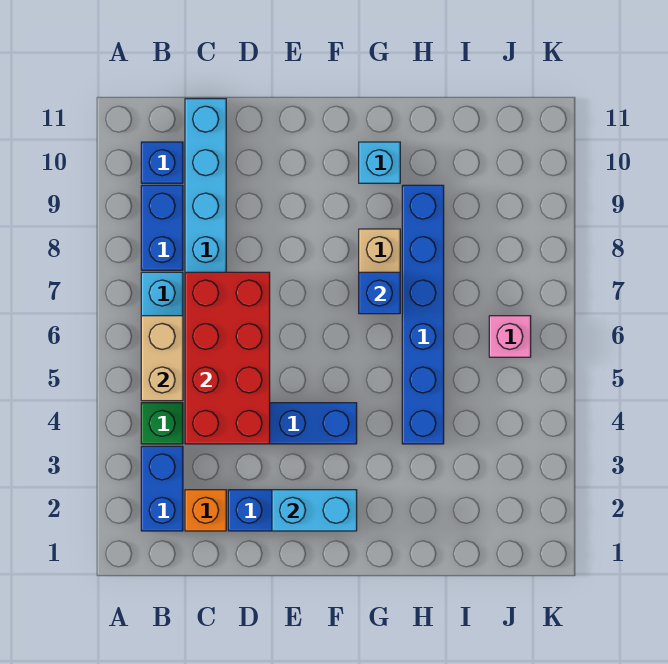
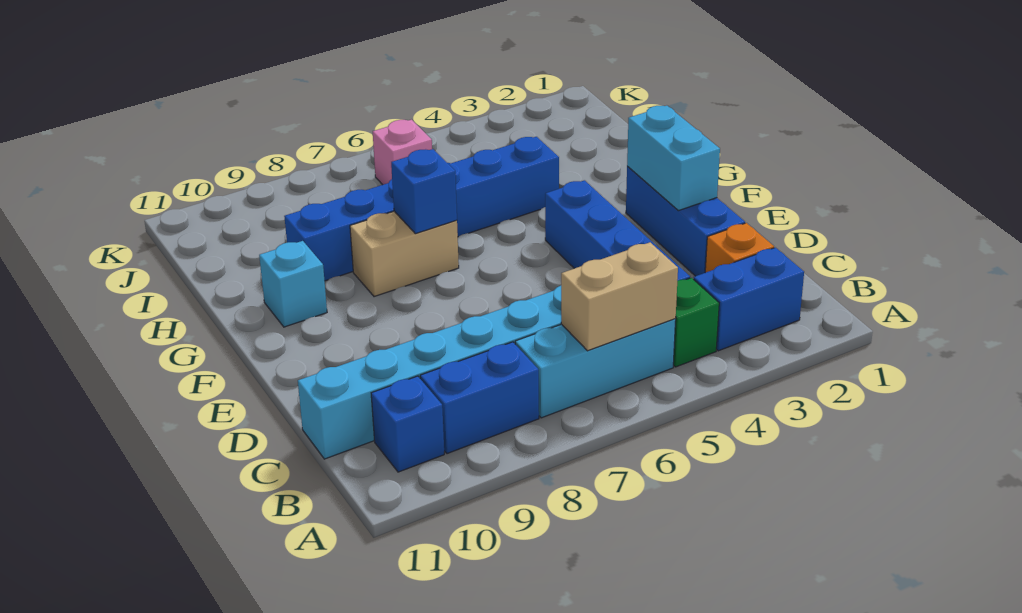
red 2x4 brick [185,272,270,444] -> none

